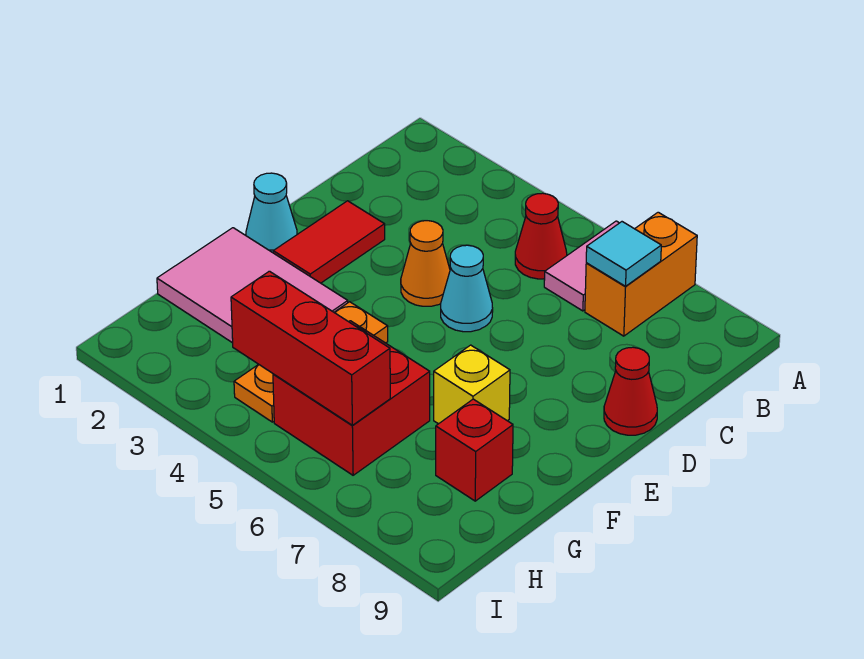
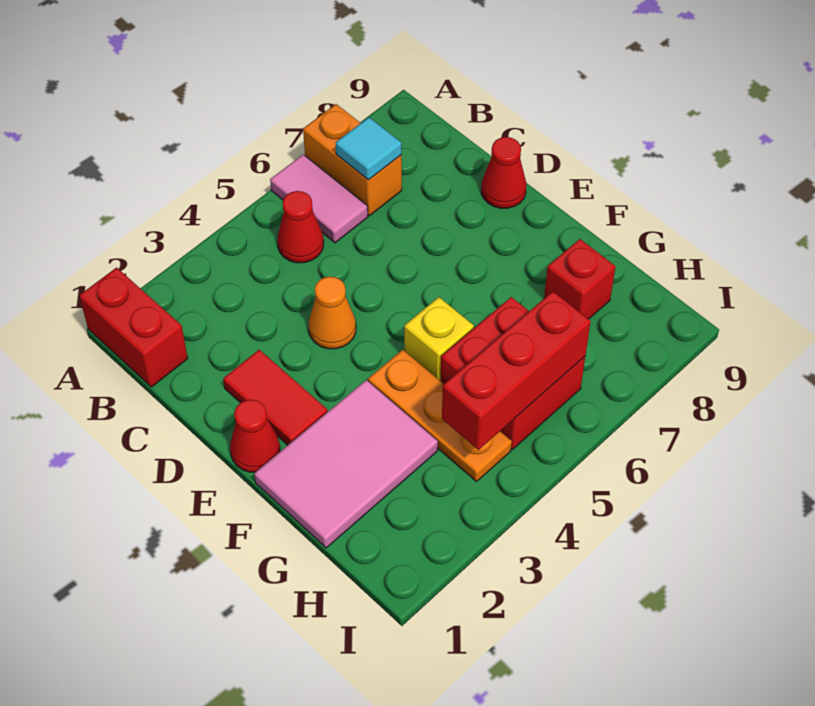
none -> red 1x2 brick [79,268,188,387]
cyan 1x1 cone [441,245,493,332] -> none
cyan 1x1 cone [246,173,297,253] -> red 1x1 cone [230,400,280,472]
yellow 1x1 brick [434,345,510,424] -> yellow 1x1 brick moved to [404,297,474,381]

